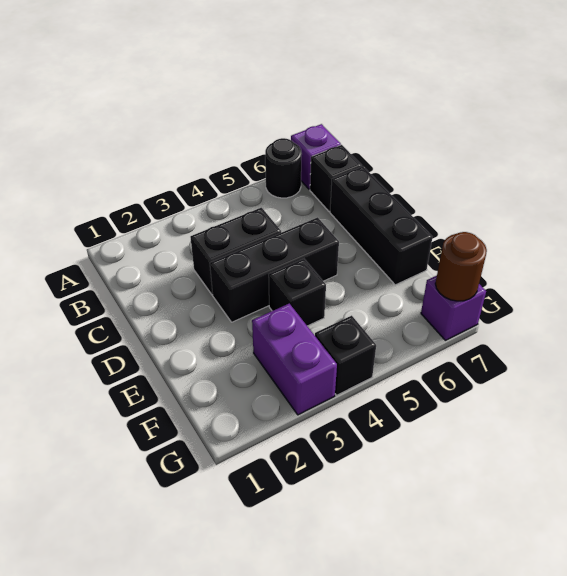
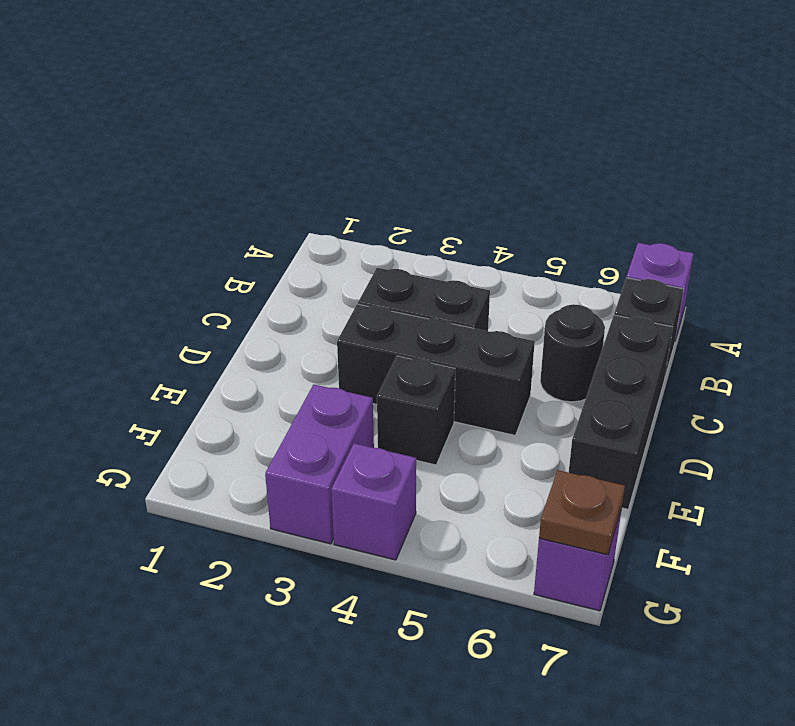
black 1x1 round brick [265,138,302,198] -> black 1x1 round brick moved to [540,304,605,402]
black 1x1 brick [315,316,376,395] -> purple 1x1 brick [331,443,416,560]
brown 1x1 round brick [435,232,487,301] -> brown 1x1 plate [539,470,625,555]

